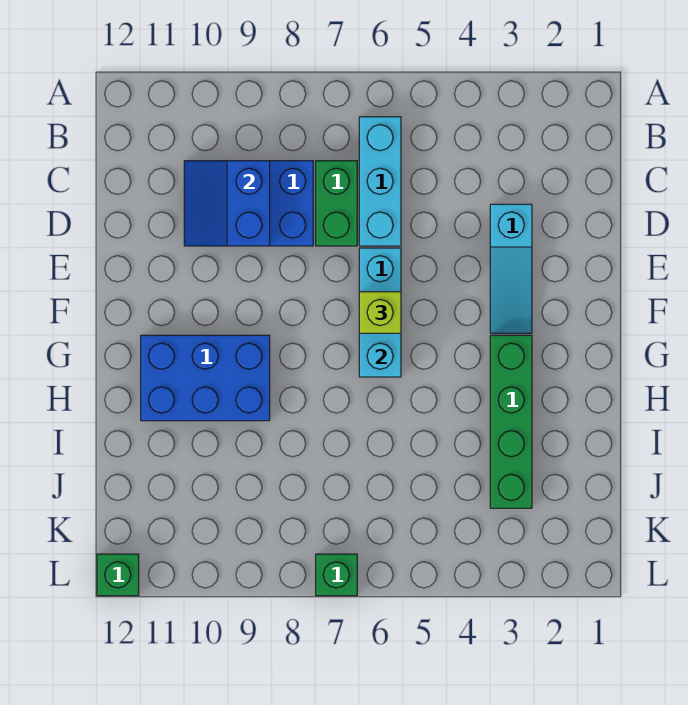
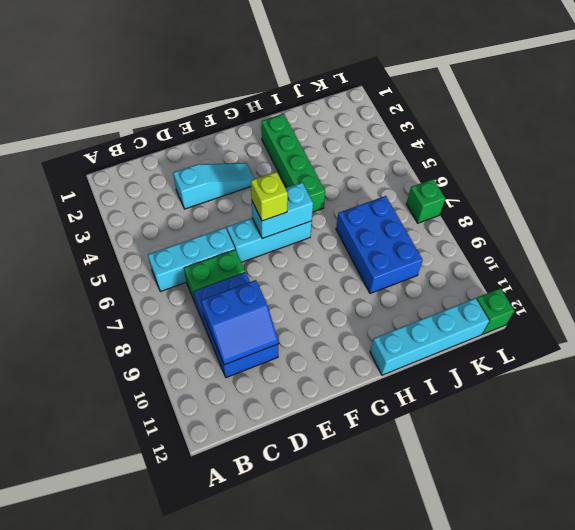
green 1x4 brick [490,335,532,508] -> green 1x4 brick turned to [262,114,325,212]
blue 2x3 brick [141,335,270,421] -> blue 2x3 brick moved to [336,196,423,294]
none -> cyan 1x4 brick [370,298,489,375]

